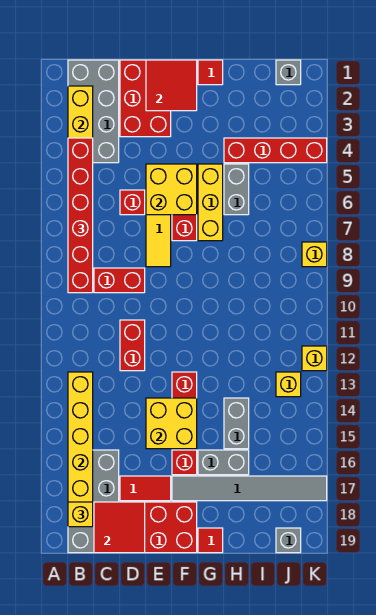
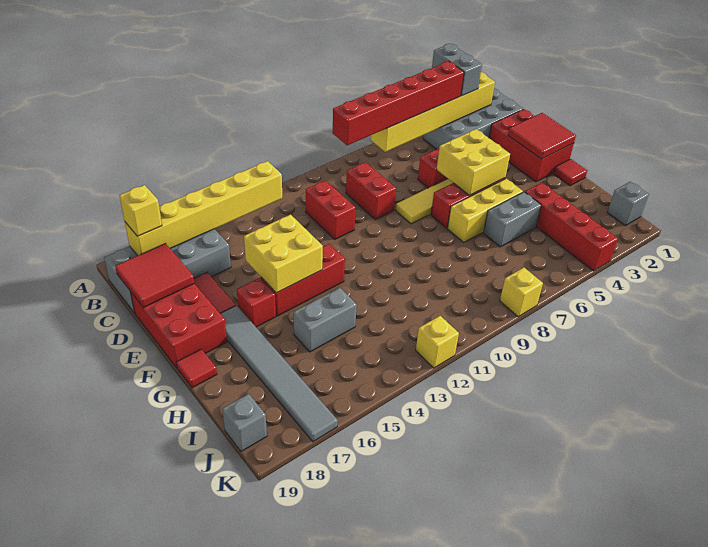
red 2x3 brick [120,60,171,137] -> red 2x3 brick turned to [489,109,574,182]
red 1x2 brick [120,320,145,371] -> red 1x2 brick turned to [306,180,356,239]
grey 1x2 brick [198,450,249,475] -> grey 1x2 brick moved to [432,44,482,96]
yellow 1x1 brick [276,372,301,397] -> none

